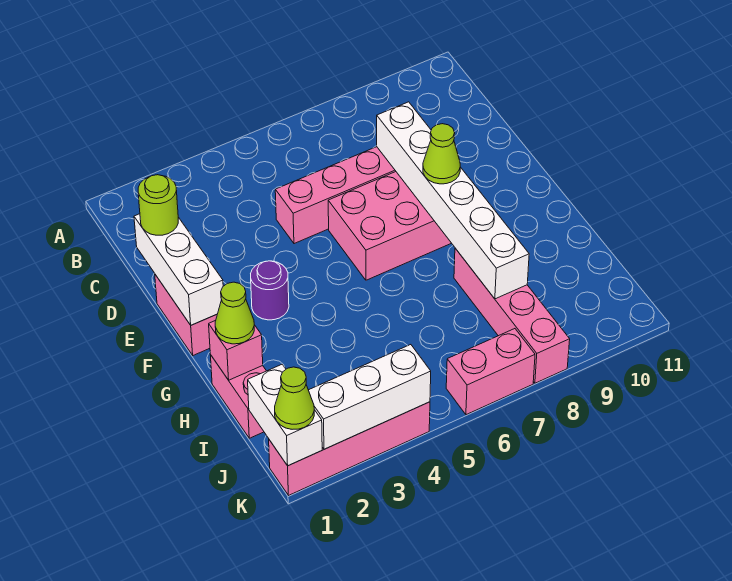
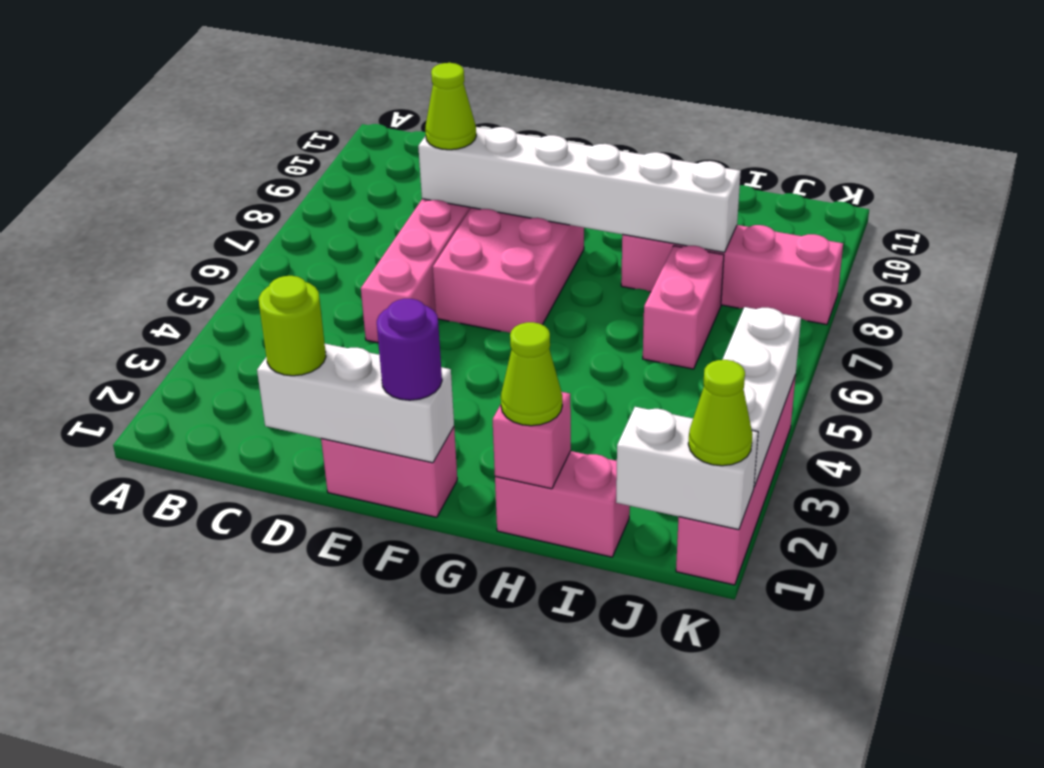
purple 1x1 round brick [251,261,289,320] -> purple 1x1 round brick moved to [377,299,442,400]
lime 1x1 cone [423,124,460,184] -> lime 1x1 cone moved to [425,63,476,150]
pink 1x2 brick [446,329,535,415] -> pink 1x2 brick moved to [643,246,724,369]

